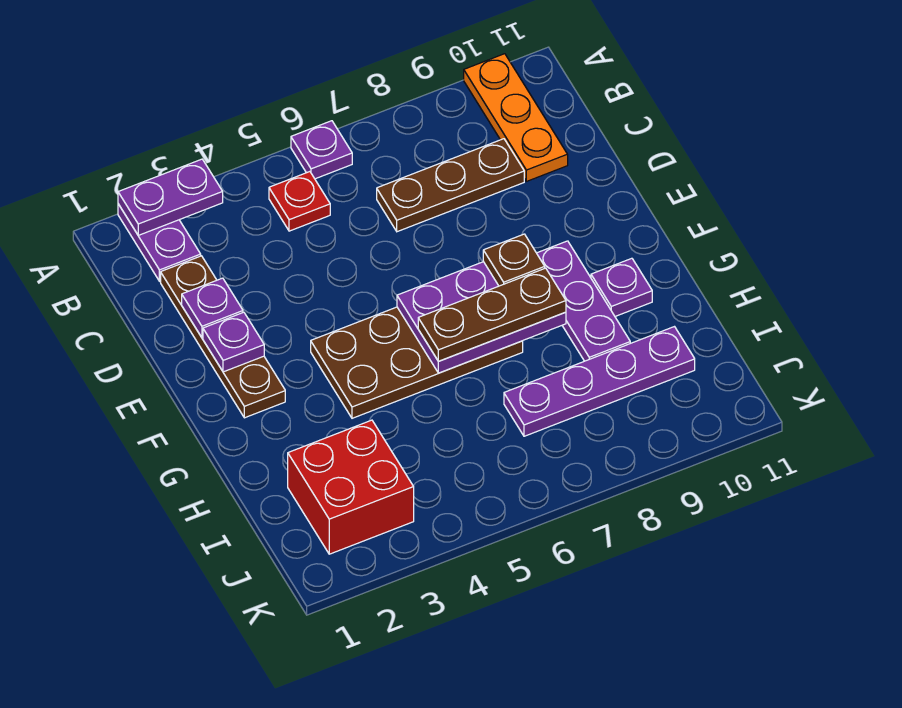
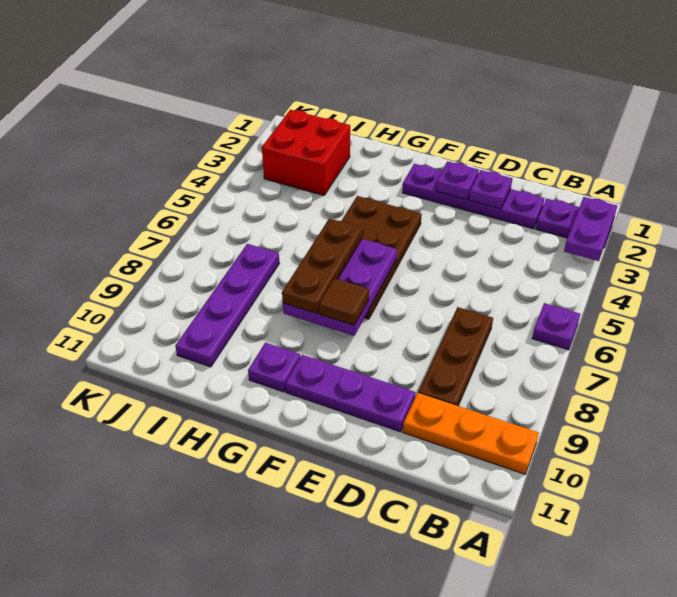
red 1x1 plate [269,172,330,231] -> none
brown 1x4 plate [161,256,285,418] -> purple 1x4 plate [402,164,545,229]
brown 1x1 plate [483,234,545,286] -> brown 1x1 tile [319,278,369,325]
purple 1x3 plate [537,241,630,361] -> purple 1x3 plate moved to [286,355,416,432]

